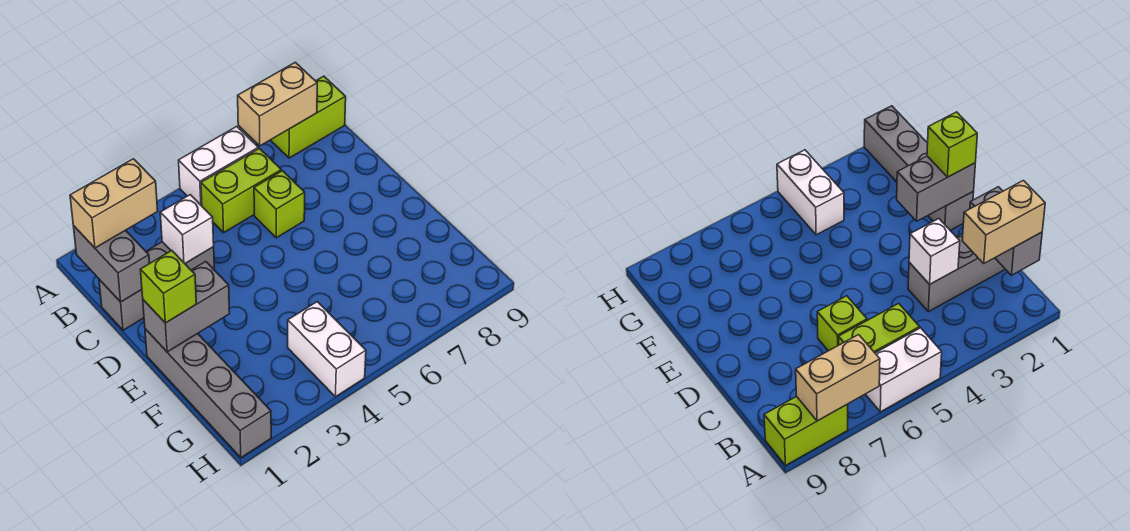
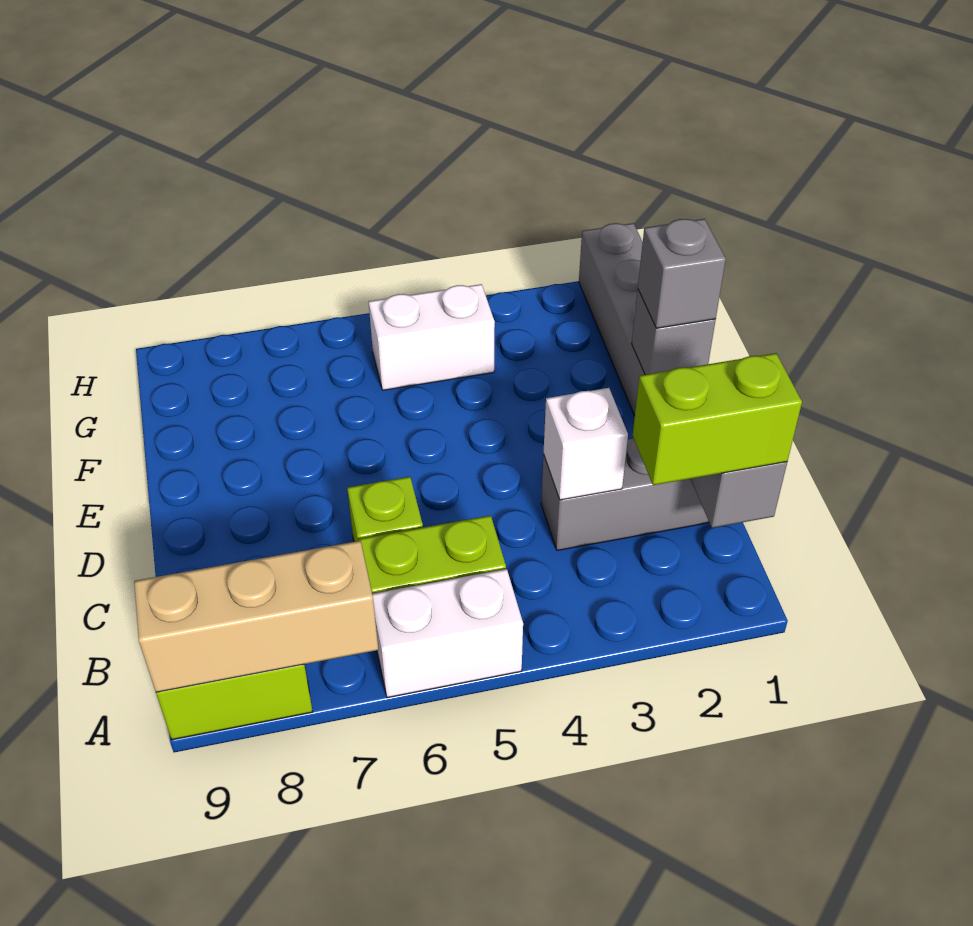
tan 1x2 brick [238,62,317,146] -> tan 1x3 brick [134,541,378,692]
tan 1x2 brick [70,159,158,248] -> lime 1x2 brick [633,353,802,485]
grey 1x2 brick [143,261,230,352] -> grey 1x1 brick [632,290,716,375]
lime 1x1 brick [140,251,196,323] -> grey 1x1 brick [638,219,726,328]
white 1x2 brick [288,302,366,397] -> white 1x2 brick turned to [369,284,495,390]

